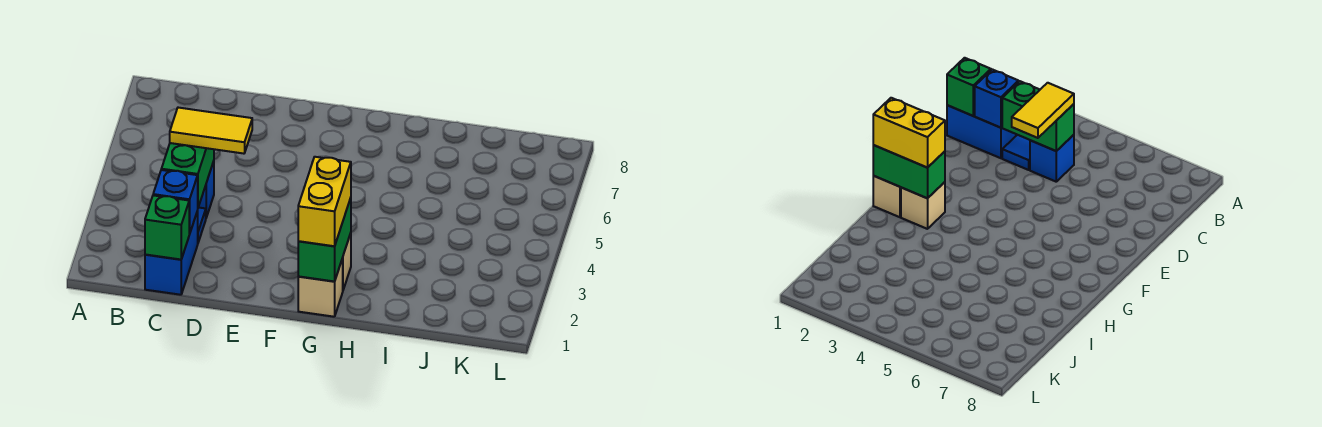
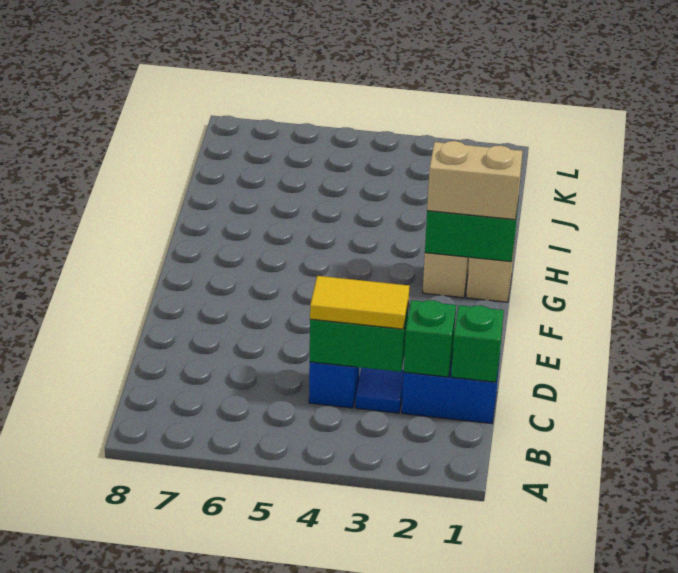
blue 1x1 brick [153,170,198,234] -> green 1x1 brick [404,300,456,377]
yellow 1x2 tile [170,108,252,154] -> yellow 1x2 tile turned to [310,276,409,329]
yellow 1x2 brick [298,157,351,246] -> tan 1x2 brick [427,141,523,220]

